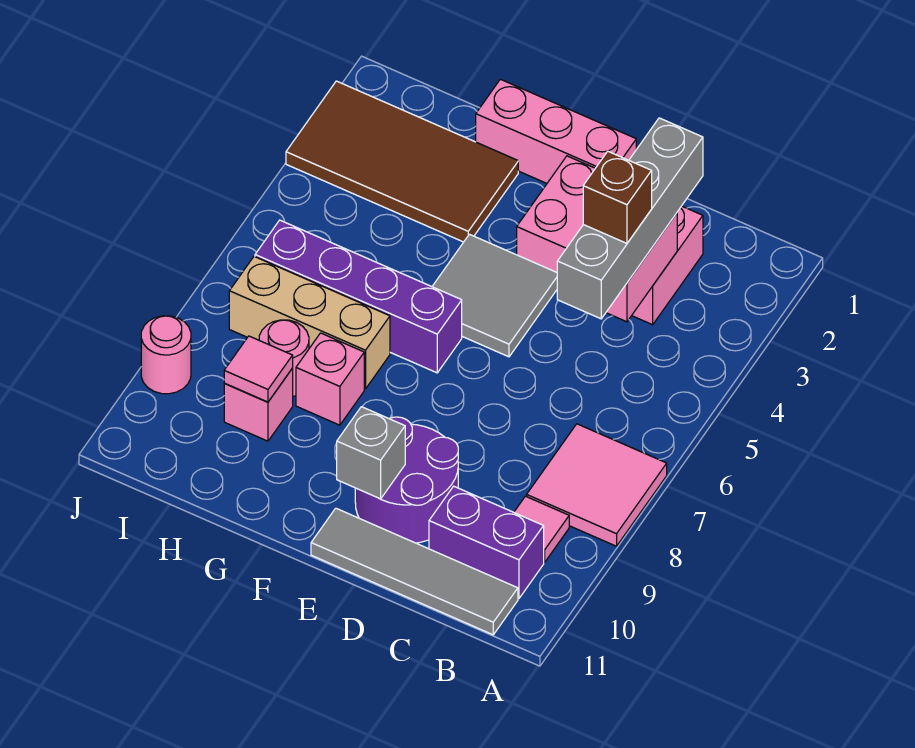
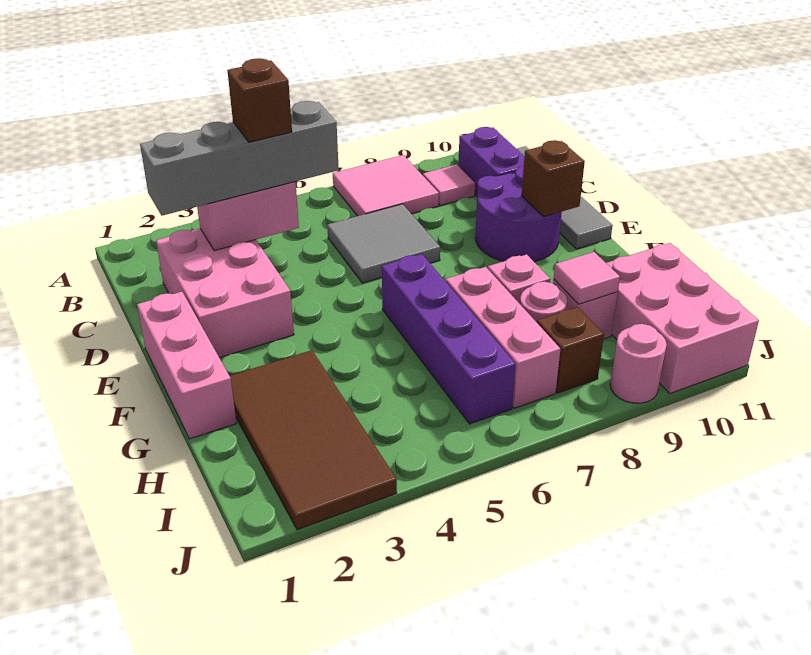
grey 2x2 tile [432,234,557,357] -> grey 2x2 tile moved to [327,204,440,283]
grey 1x1 brick [337,407,405,499] -> brown 1x1 brick [522,140,585,217]
tan 1x3 brick [229,257,390,389] -> pink 1x3 brick [446,267,560,408]
none -> pink 2x3 brick [606,243,759,393]
none -> brown 1x1 brick [537,307,604,393]

